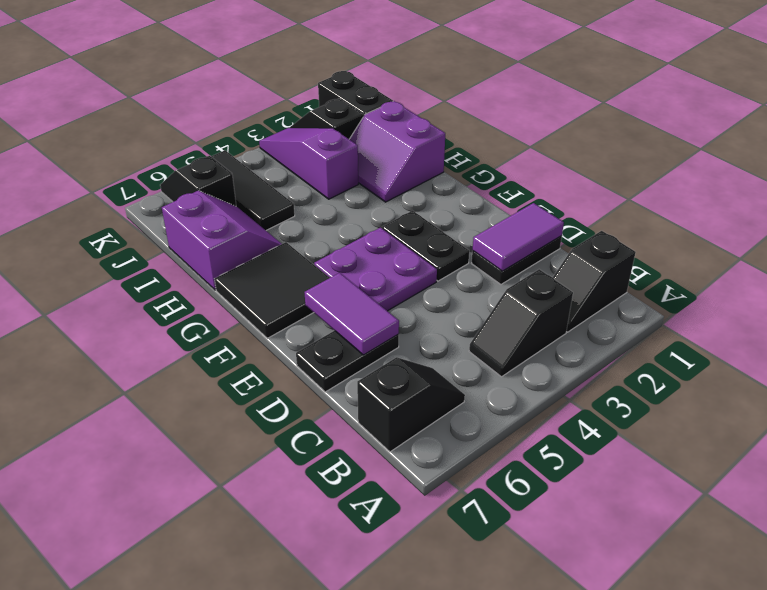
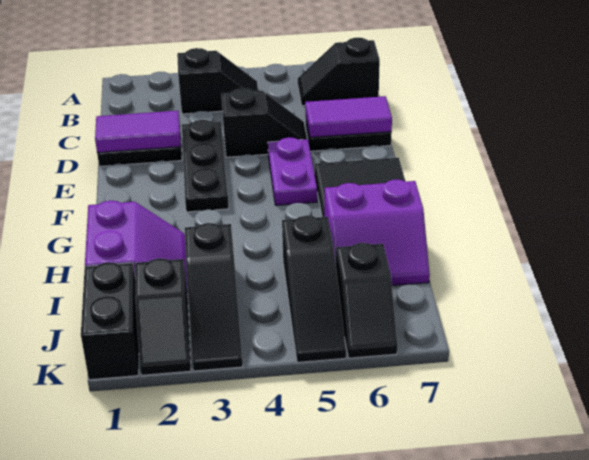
black 1x2 slope [553,231,636,332] -> black 1x2 slope moved to [221,88,307,157]
purple 1x2 tile [304,273,399,355] -> purple 1x2 tile turned to [305,96,392,137]
black 1x2 plate [382,211,469,281] -> black 1x3 plate [182,120,229,212]
purple 2x2 plate [314,228,437,311] -> purple 1x2 plate [268,137,317,205]
purple 2x2 slope [162,191,282,290] -> purple 2x2 slope turned to [324,180,430,286]
purple 1x3 slope [259,128,358,199] -> black 1x3 slope [185,223,243,371]
black 1x3 tile [211,150,295,230] -> black 1x3 slope [282,216,346,362]

